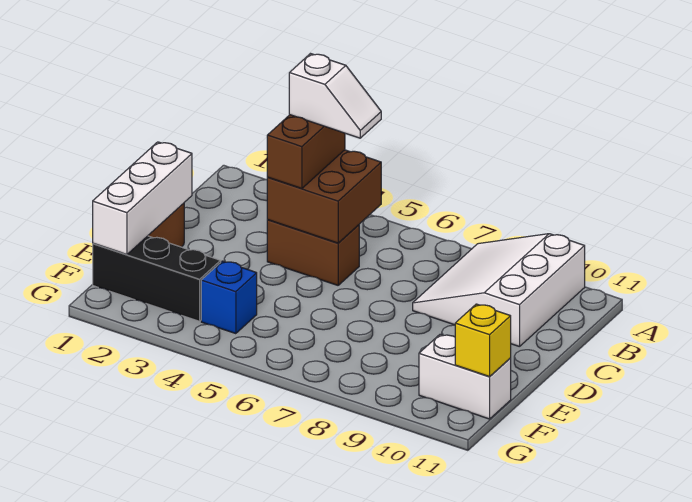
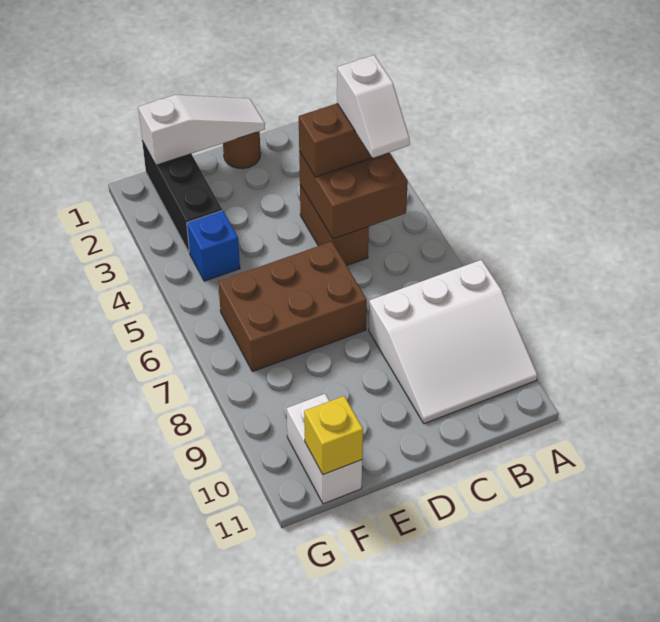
white 3x3 slope [413,234,585,347] -> white 3x3 slope turned to [369,260,537,424]
white 1x3 brick [93,142,192,255] -> white 1x3 slope [138,95,265,165]
none -> brown 2x3 brick [218,242,367,372]

